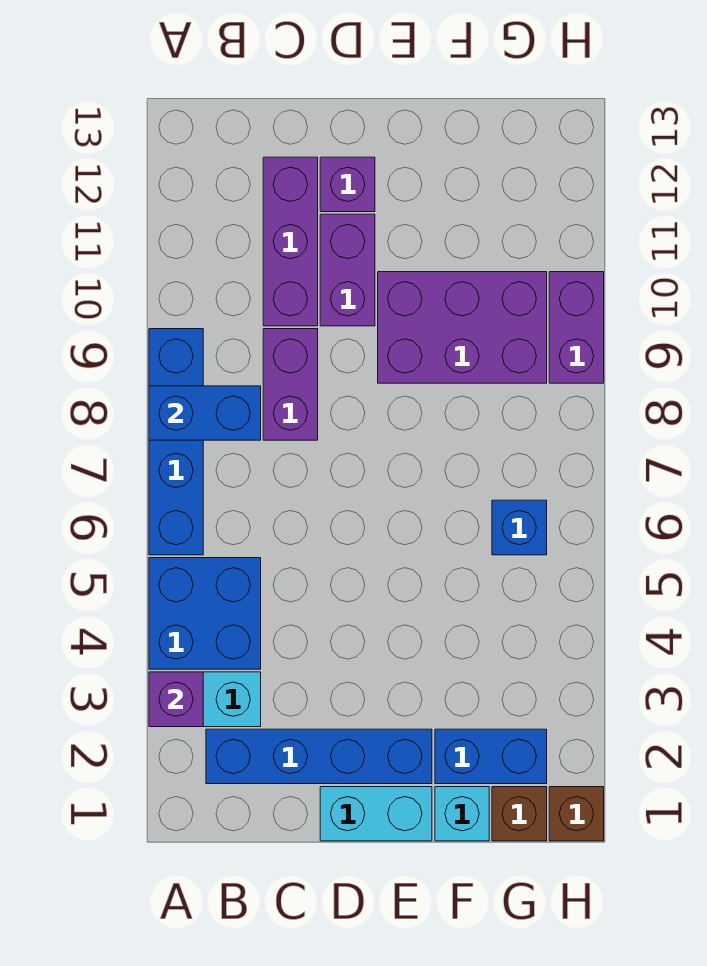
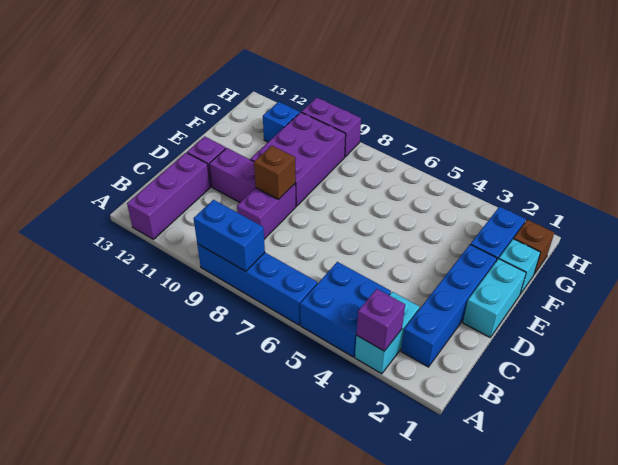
blue 1x2 brick [149,386,261,440] -> blue 1x2 brick turned to [194,200,265,271]
purple 1x2 brick [263,329,318,440] -> purple 1x2 brick turned to [237,183,296,239]
purple 1x3 brick [263,157,318,326] -> purple 1x3 brick turned to [127,153,210,239]
blue 1x1 brick [492,500,547,555] -> blue 1x1 brick moved to [263,102,300,142]
brown 1x1 brick [549,787,604,841] -> brown 1x1 brick moved to [254,146,296,199]

